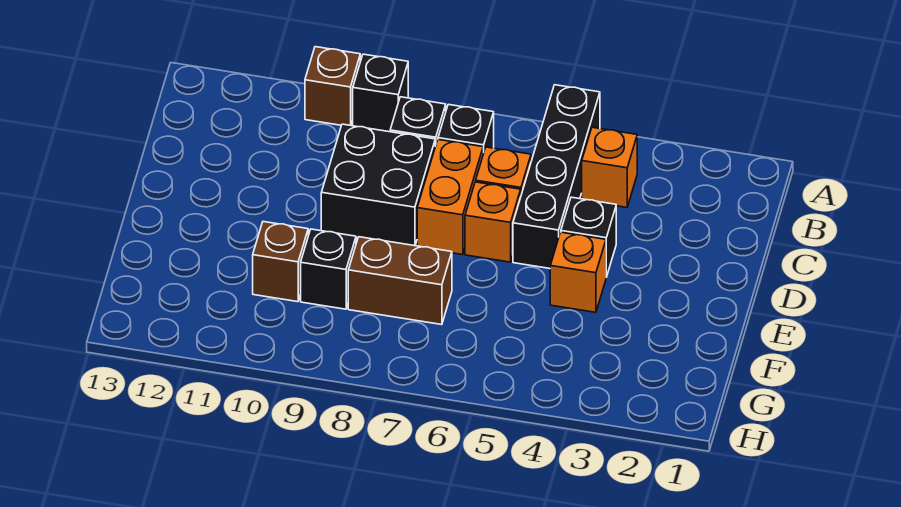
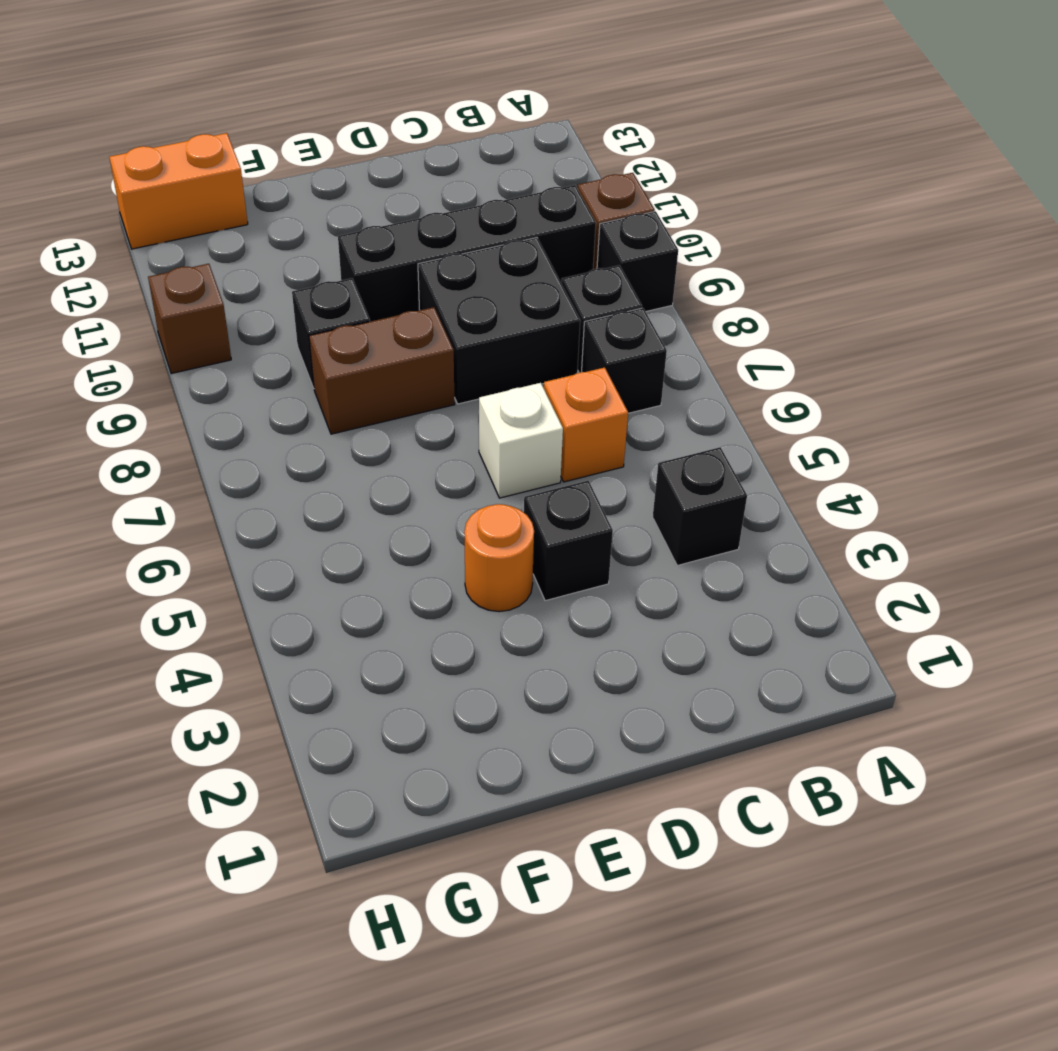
black 1x4 brick [513,85,600,268] -> black 1x4 brick moved to [338,185,596,322]
orange 1x1 brick [582,127,637,207] -> black 1x1 brick [653,447,747,566]
orange 1x2 brick [417,140,483,255] -> orange 1x2 brick moved to [109,133,248,249]
orange 1x1 brick [465,182,521,262] -> white 1x1 brick [479,383,563,498]
orange 1x1 brick [550,232,606,312] -> orange 1x1 round brick [464,504,534,612]
brown 1x2 brick [348,237,452,325] -> brown 1x2 brick turned to [309,307,455,434]
brown 1x1 brick [253,222,308,302] -> brown 1x1 brick moved to [148,264,231,374]

